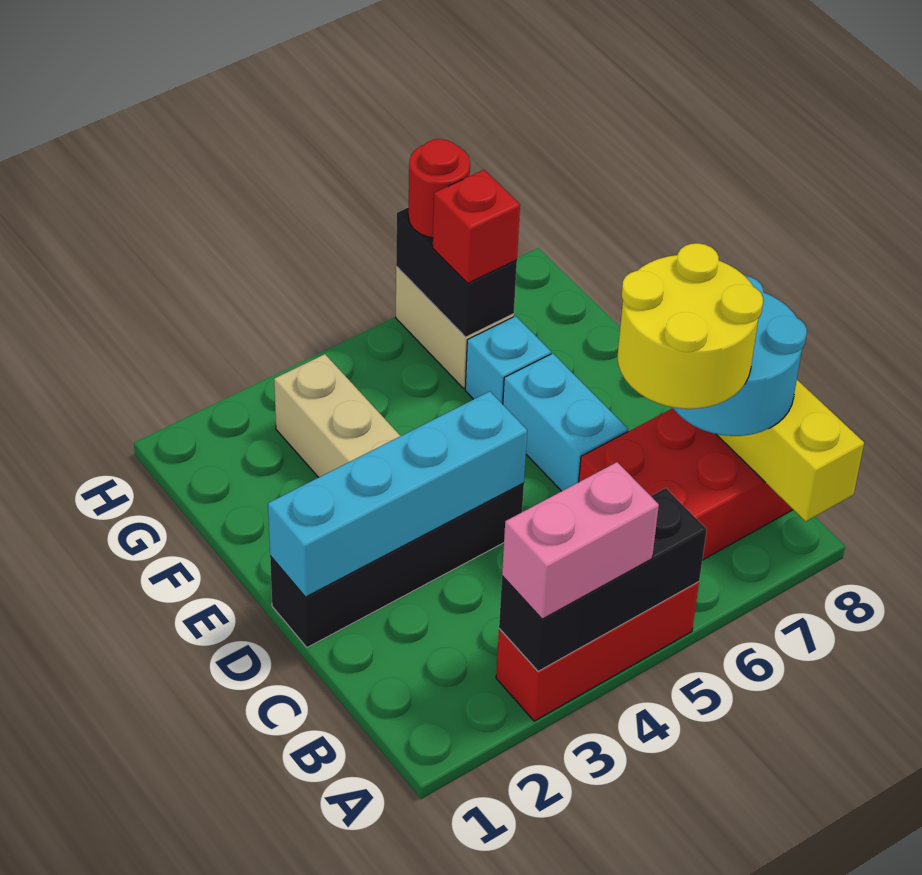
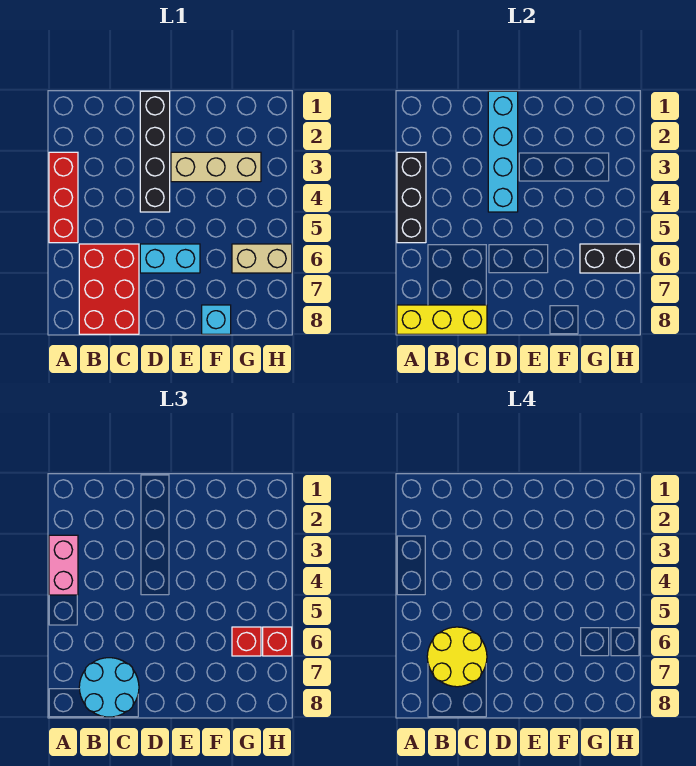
cyan 1x1 brick [465,316,551,404] -> cyan 1x1 brick moved to [202,305,231,334]
red 1x1 round brick [408,139,470,238] -> red 1x1 brick [263,627,292,656]

